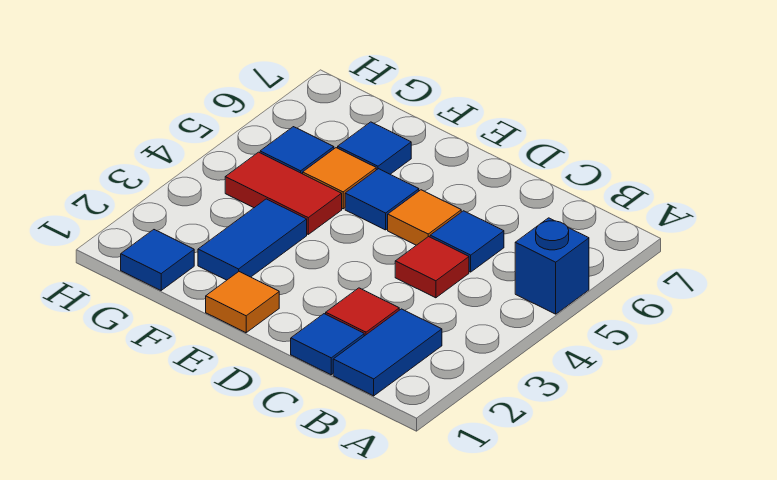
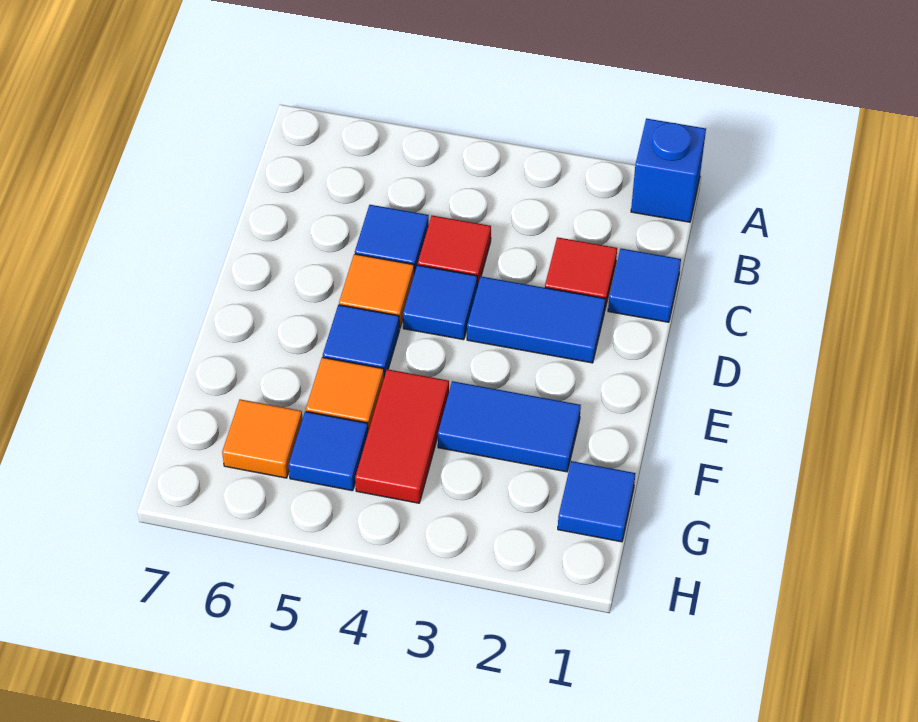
blue 1x1 brick [515,218,589,314] -> blue 1x1 brick moved to [631,118,706,222]
blue 1x2 tile [333,309,442,396] -> blue 1x2 tile moved to [467,277,605,363]
orange 1x1 tile [206,272,279,333] -> orange 1x1 tile moved to [222,399,303,478]
blue 1x1 tile [338,122,411,174] -> blue 1x1 tile moved to [403,265,477,340]

